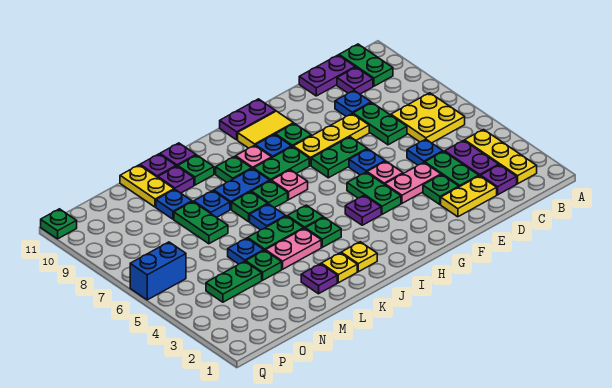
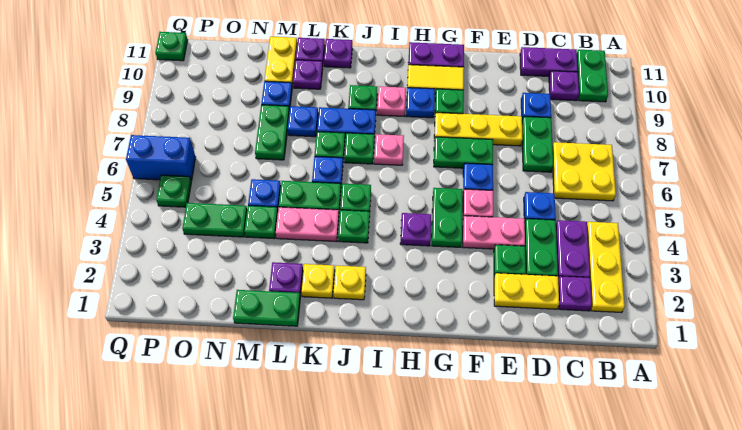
green 1x2 plate [254,147,309,181] -> green 1x2 plate moved to [233,290,300,326]
green 1x1 plate [178,155,214,185] -> green 1x1 plate moved to [156,175,191,207]

